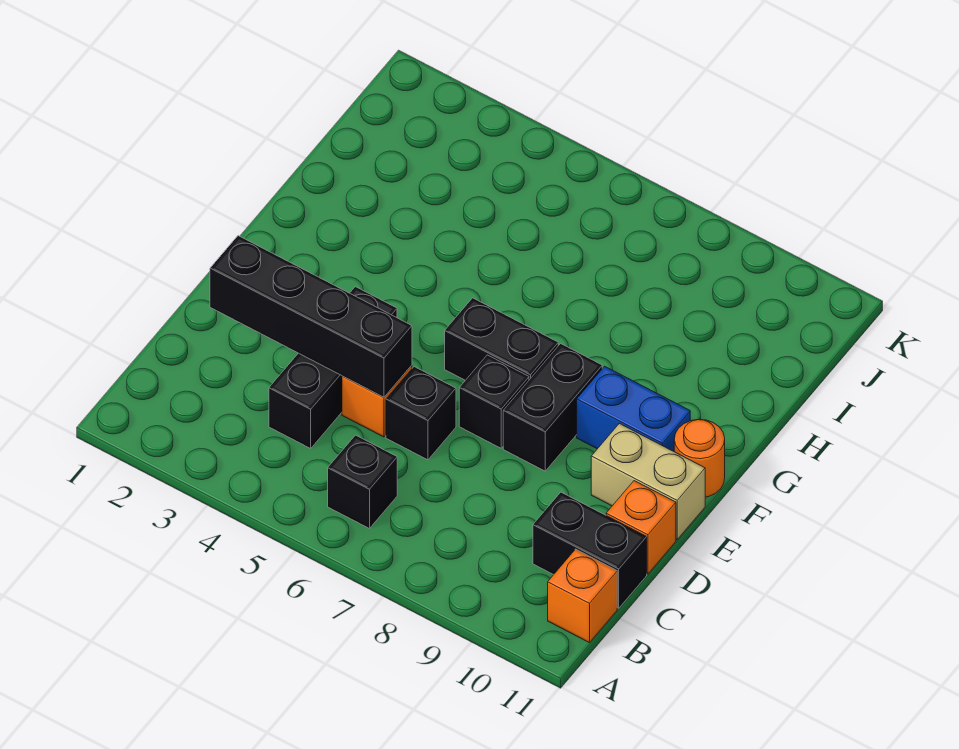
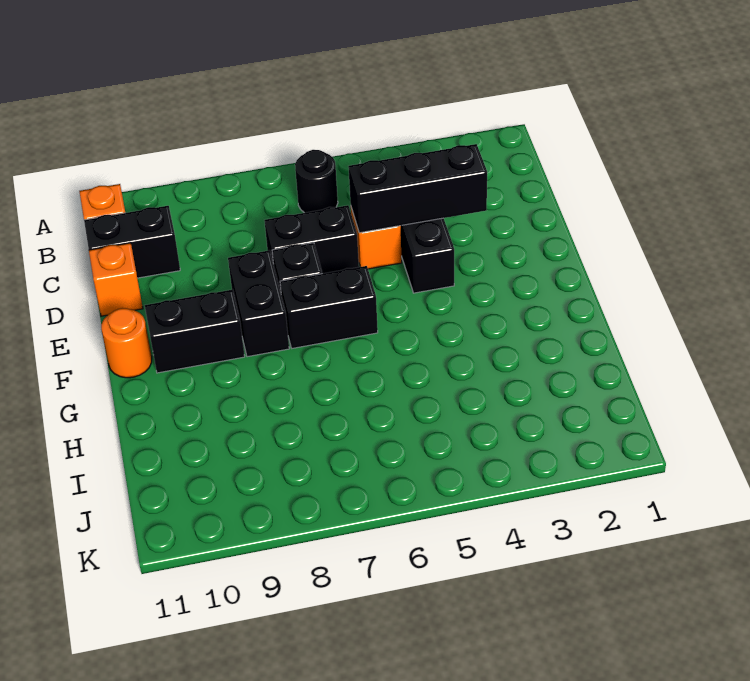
black 1x1 brick [328,435,397,529] -> black 1x1 round brick [295,150,338,213]
black 1x4 brick [210,236,412,397] -> black 1x3 brick [348,144,487,233]
black 1x1 brick [386,367,456,460] -> black 1x2 brick [264,205,359,274]
tan 1x2 brick [591,423,705,539] -> none
blue 1x2 brick [577,366,690,451] -> black 1x2 brick [145,290,245,373]

